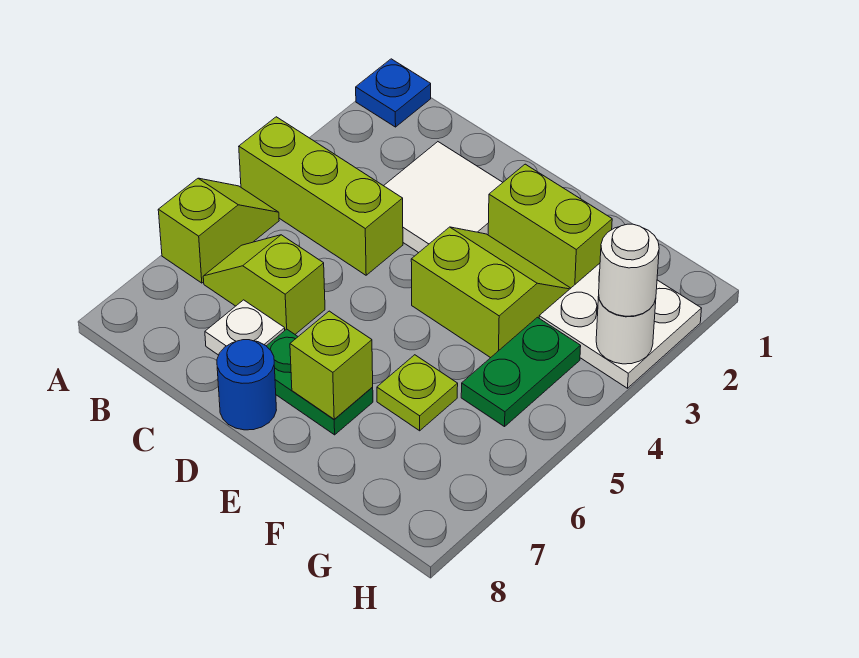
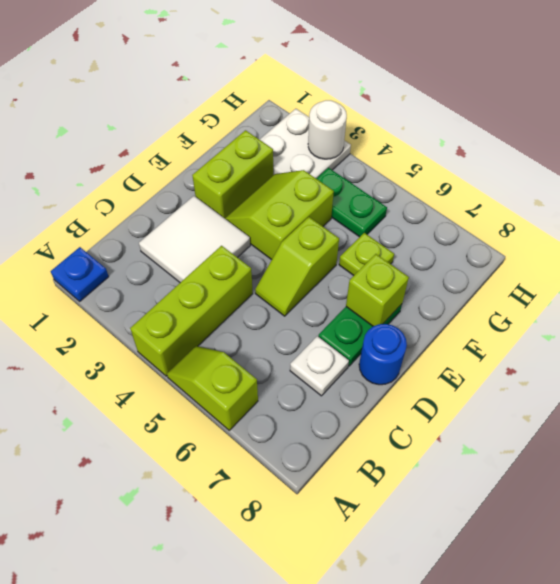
lime 1x2 slope [203,235,325,334] -> lime 1x2 slope moved to [255,217,339,316]
white 1x1 round brick [599,224,659,316] -> none

